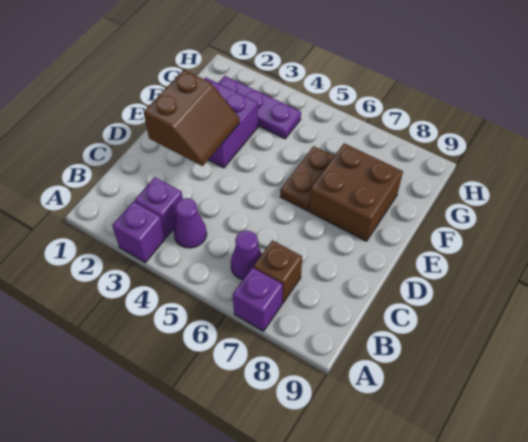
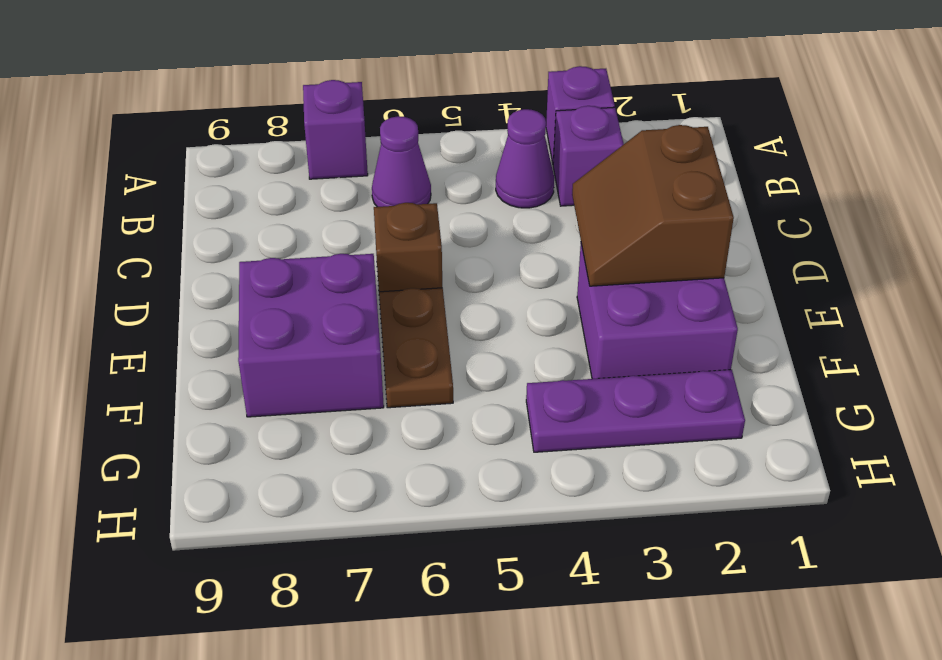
brown 1x1 brick [253,240,302,303] -> brown 1x1 brick moved to [374,203,442,300]
brown 2x2 brick [309,143,403,241] -> purple 2x2 brick [238,254,384,417]

